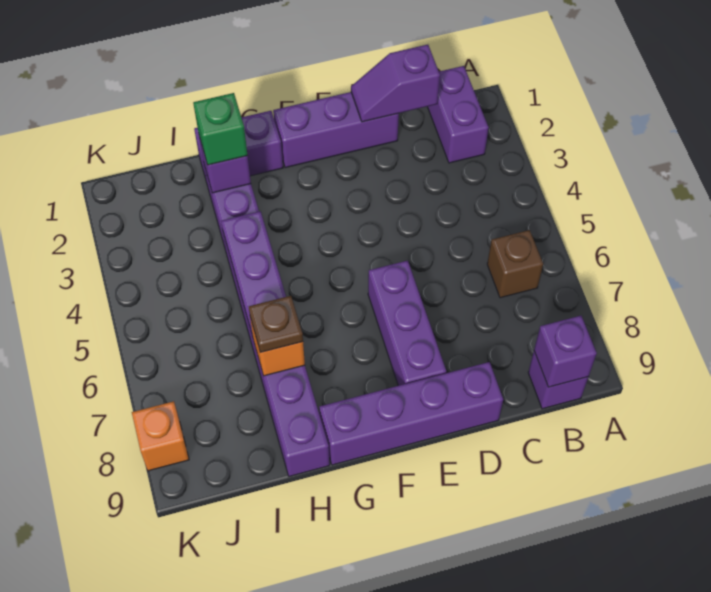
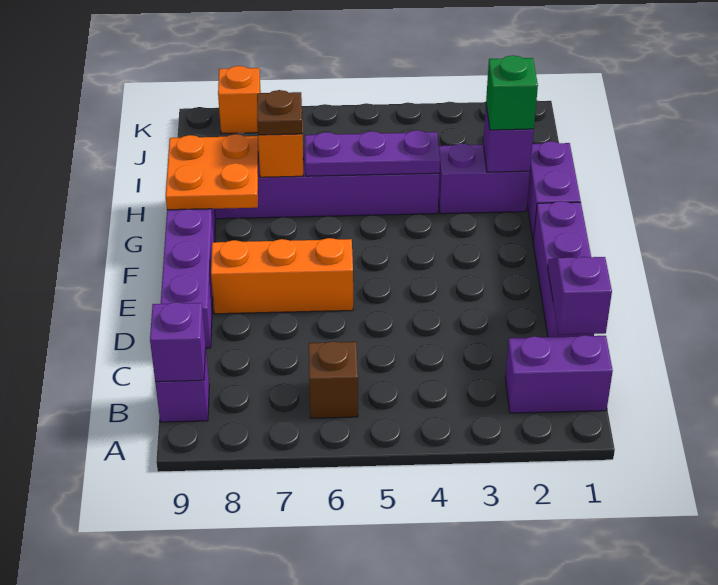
purple 1x3 brick [368,261,446,386] -> orange 1x3 brick [211,238,353,314]
none -> orange 2x2 plate [166,134,258,210]

